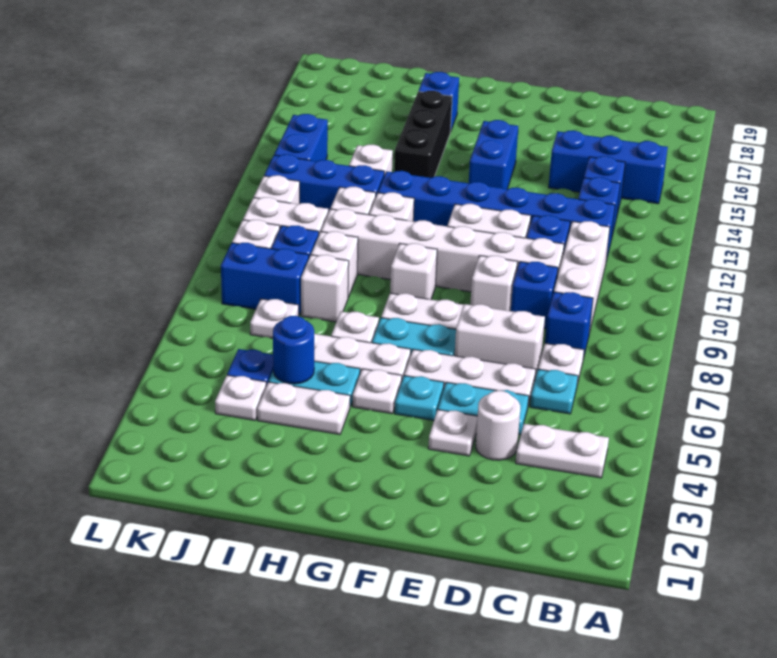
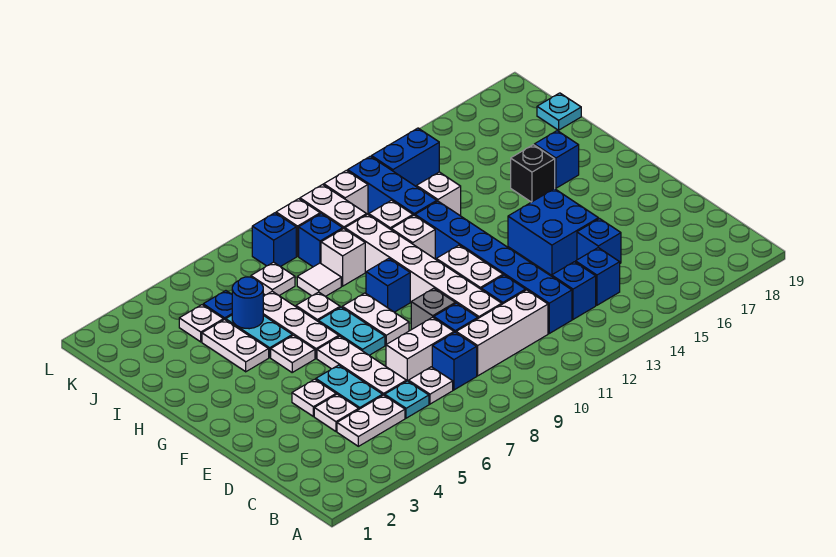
white 1x2 plate [516,424,609,478] -> white 1x2 plate turned to [337,395,405,446]
blue 1x3 brick [549,131,668,204] -> blue 1x1 brick [577,219,621,263]
white 1x1 round brick [476,391,520,460] -> white 1x1 plate [314,394,359,431]
white 1x2 brick [455,304,545,378] -> white 1x2 brick turned to [386,317,454,381]
white 1x1 brick [470,256,517,311] -> grey 1x1 brick [411,288,455,330]
cyan 1x1 plate [395,376,444,420] -> cyan 1x1 plate moved to [537,93,581,130]
blue 1x2 brick [469,120,518,189] -> blue 2x2 brick [508,189,598,275]
white 1x1 brick [390,243,437,299] -> blue 1x1 brick [366,259,410,312]
black 1x3 brick [394,91,452,178] -> black 1x1 brick [511,145,555,202]
white 1x1 brick [301,255,349,322] -> white 1x1 tile [297,263,341,297]
blue 1x2 brick [221,243,309,315] -> blue 1x1 brick [252,213,296,267]

